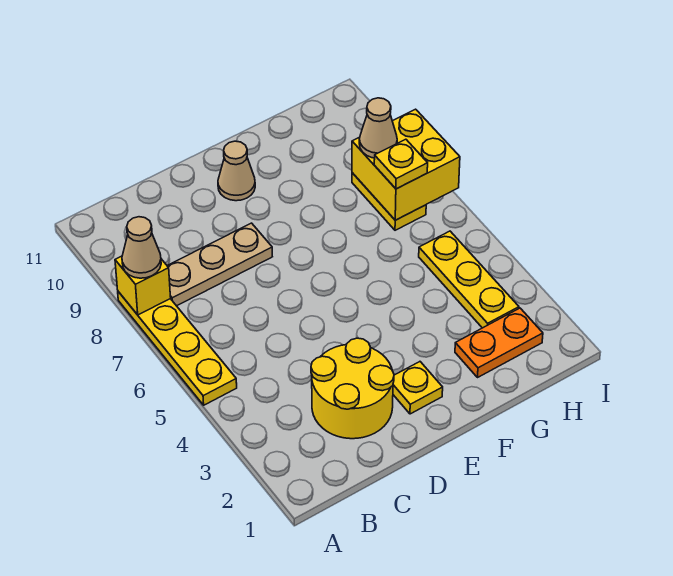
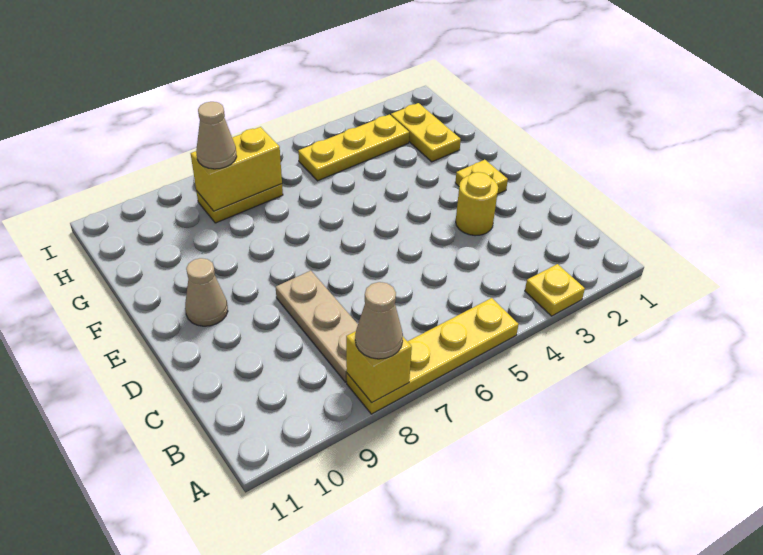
yellow 2x2 round brick [311,338,394,439] -> yellow 1x1 round brick [456,172,498,236]
orange 1x2 plate [455,308,543,377] -> yellow 1x2 plate [391,103,461,162]
yellow 2x2 brick [352,109,460,220] -> yellow 1x2 brick [191,127,282,211]
yellow 1x1 plate [374,139,428,189] -> yellow 1x1 plate moved to [525,264,585,316]

